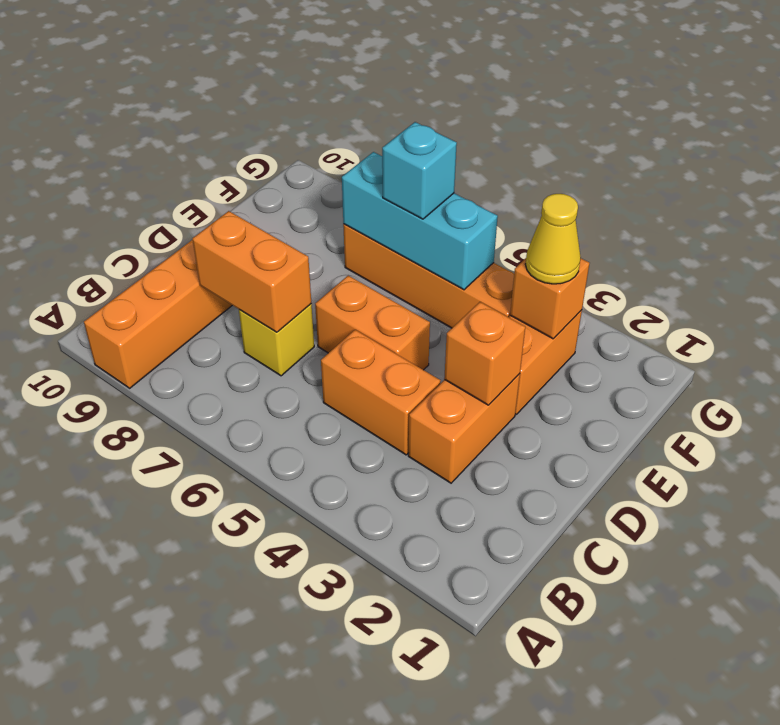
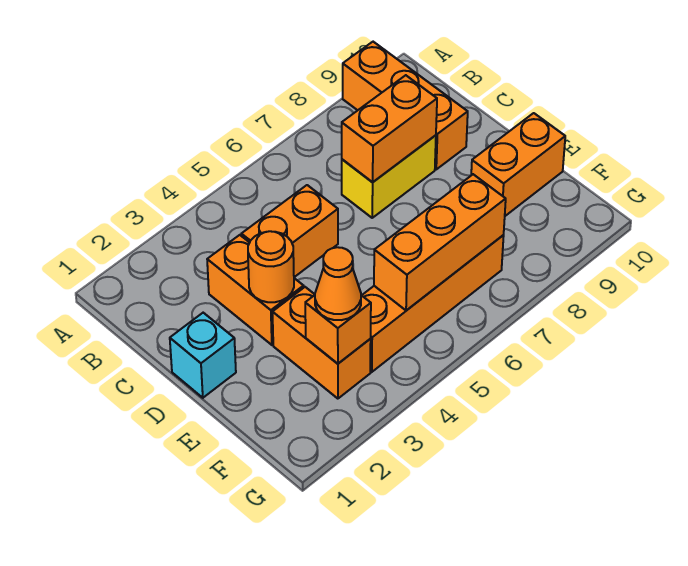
yellow 1x1 brick [239,304,314,376] -> yellow 1x2 brick [342,135,436,218]
orange 1x1 brick [444,302,525,405] -> orange 1x1 round brick [248,231,294,302]
orange 1x2 brick [315,276,430,370] -> orange 1x2 brick moved to [471,113,565,216]
yellow 1x1 cone [525,194,581,284] -> orange 1x1 cone [315,247,361,320]
cyan 1x3 brick [342,152,498,290] -> orange 1x3 brick [374,174,506,310]
cyan 1x1 brick [382,122,457,219] -> cyan 1x1 brick moved to [170,313,236,398]

